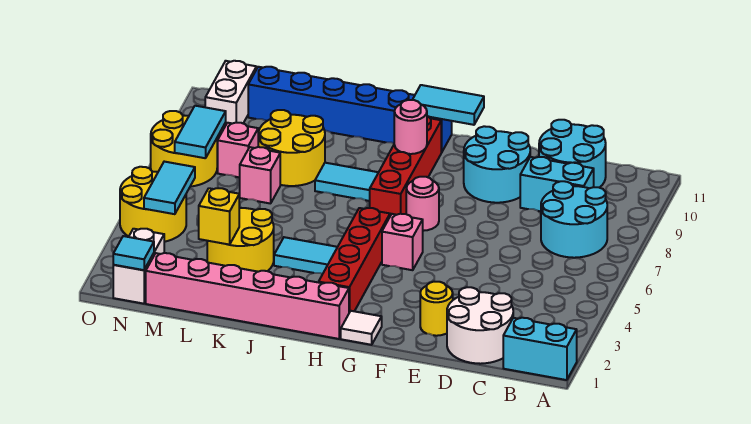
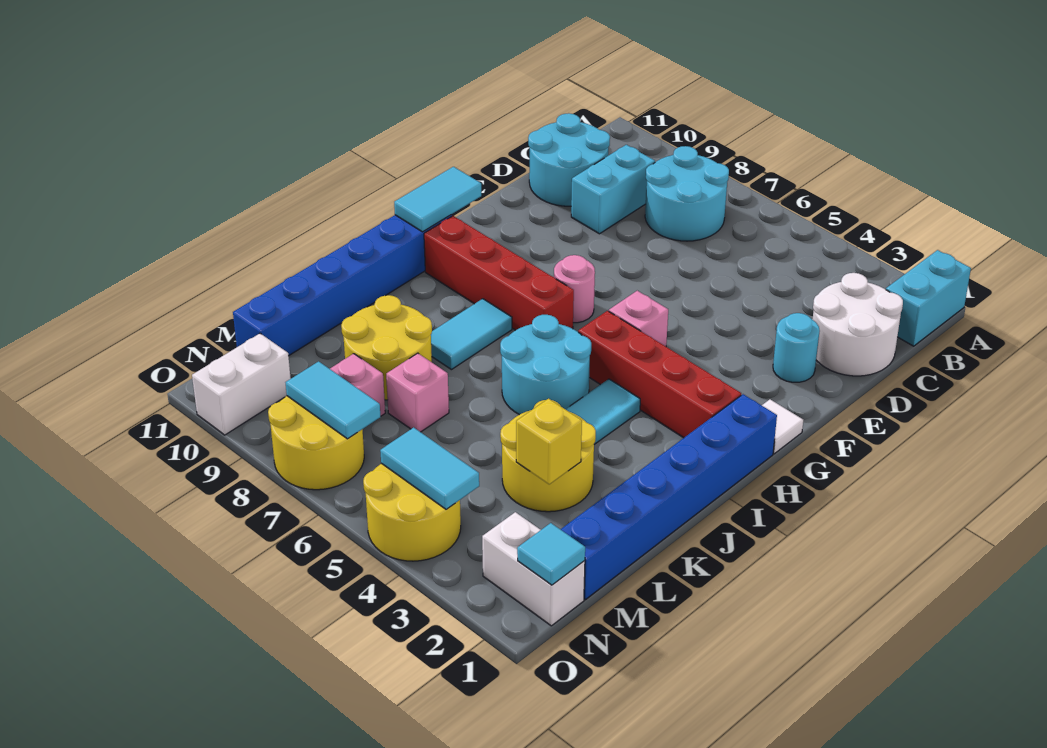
yellow 1x1 round brick [420,282,453,336] -> cyan 1x1 round brick [773,313,820,382]
cyan 2x2 round brick [464,126,530,203] -> cyan 2x2 round brick moved to [500,315,591,415]
pink 1x6 brick [146,253,349,339] -> blue 1x6 brick [561,394,777,600]
pink 1x1 round brick [394,100,427,154] -> none
white 1x2 brick [205,61,256,133] -> white 1x2 brick turned to [192,333,291,435]

